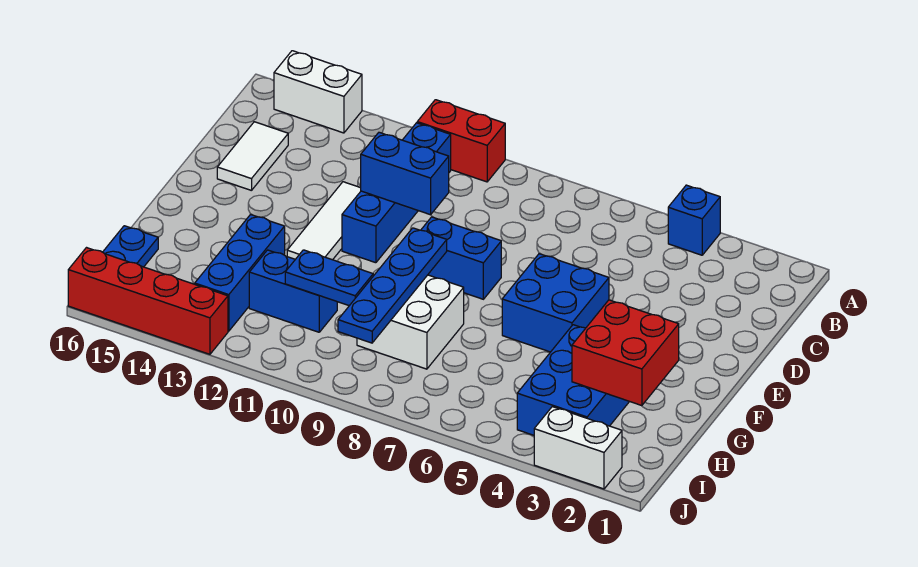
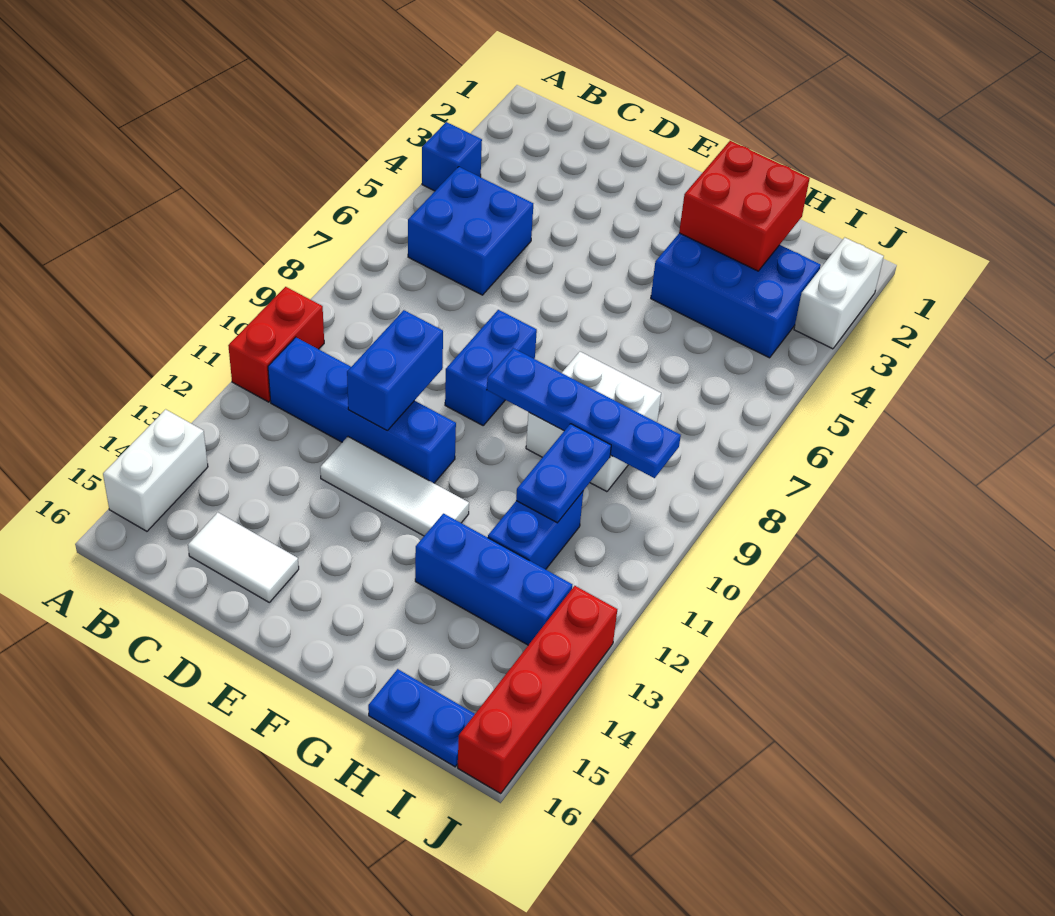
blue 2x2 brick [502,254,609,352] -> blue 2x2 brick moved to [408,167,533,295]

